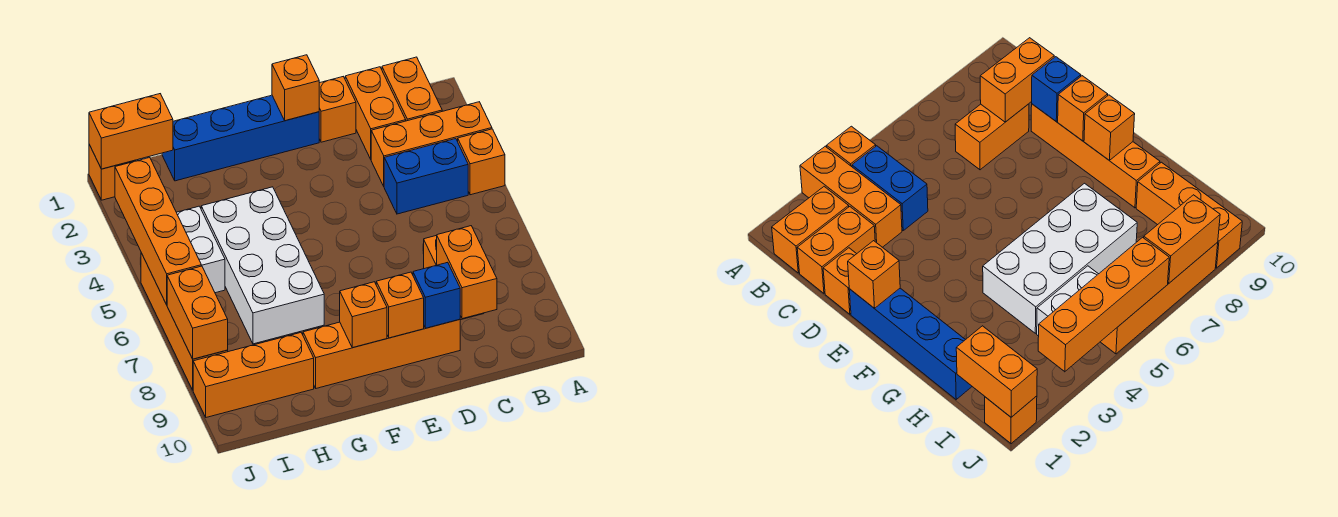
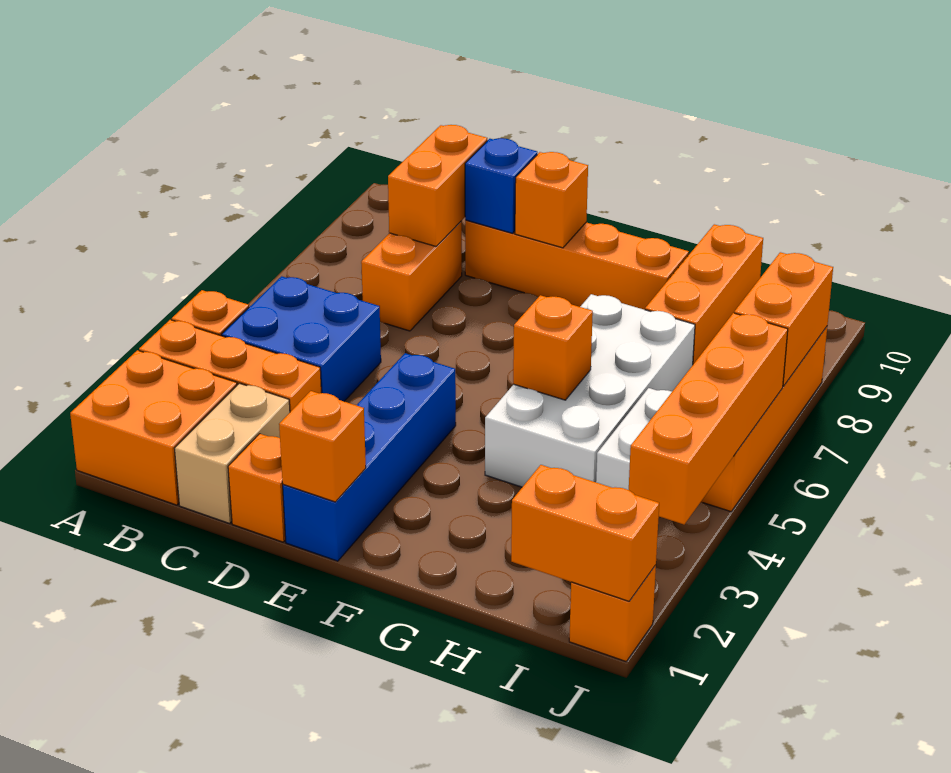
orange 1x2 brick [382,57,442,121] -> orange 2x2 brick [70,350,237,505]
blue 1x2 brick [384,139,468,214] -> blue 2x2 brick [222,276,381,401]
orange 1x2 brick [345,67,406,159] -> tan 1x2 brick [174,383,290,523]
blue 1x4 brick [162,95,319,181] -> blue 1x4 brick turned to [283,353,456,561]
orange 1x1 brick [340,282,387,348] -> orange 1x1 brick moved to [513,295,593,400]
orange 1x3 brick [193,333,314,417] -> orange 1x3 brick turned to [645,224,763,364]

